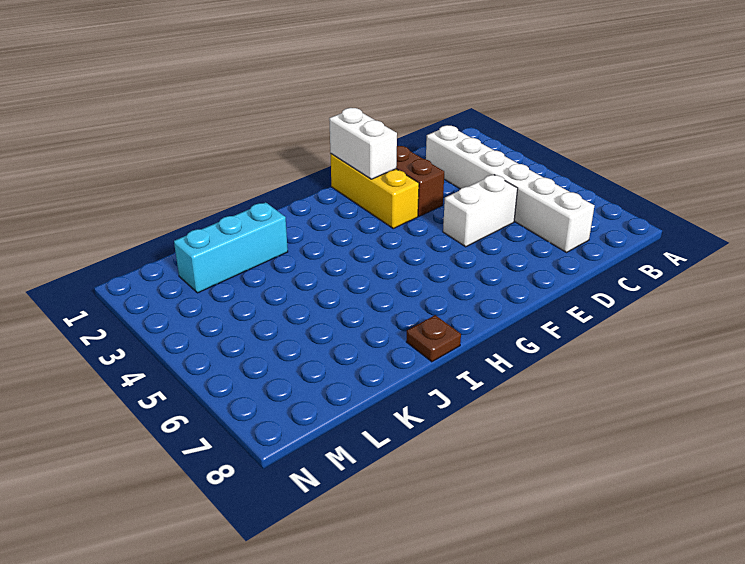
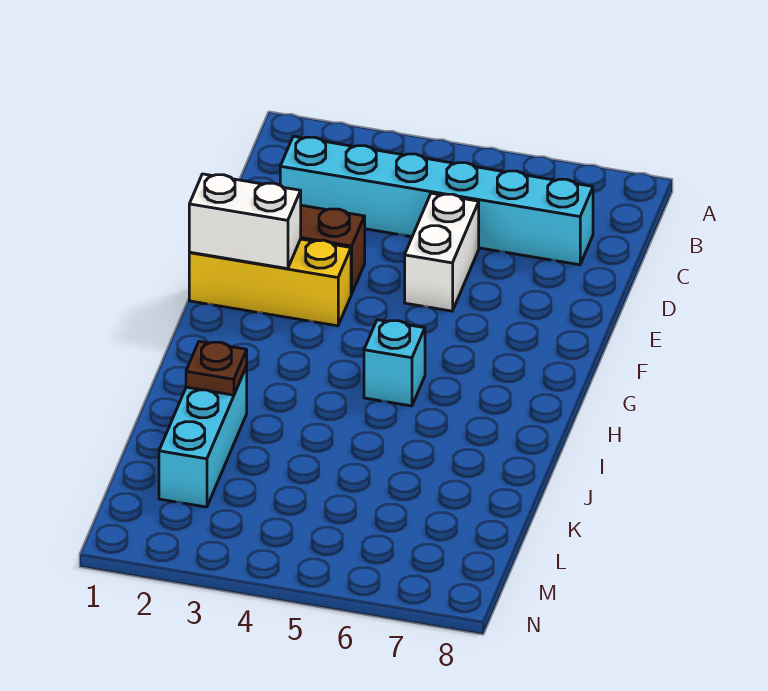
white 1x6 brick [426,125,594,252] -> cyan 1x6 brick [280,136,593,265]
none -> cyan 1x1 brick [364,320,425,406]
brown 1x1 plate [407,315,461,362] -> brown 1x1 plate moved to [186,341,247,395]

